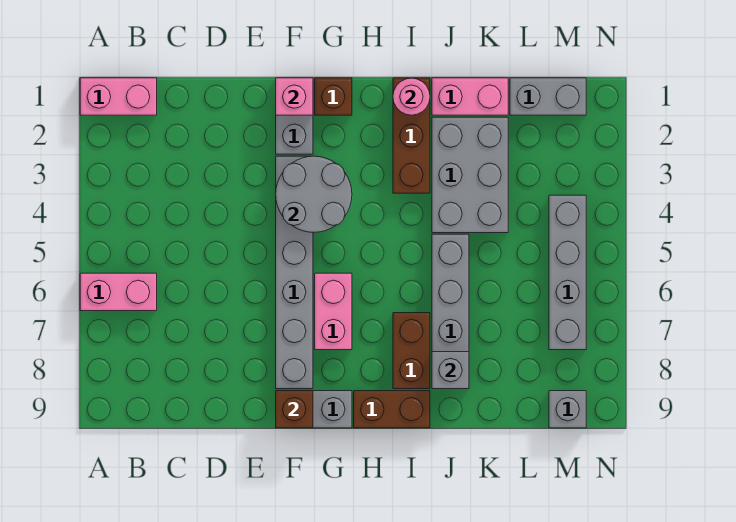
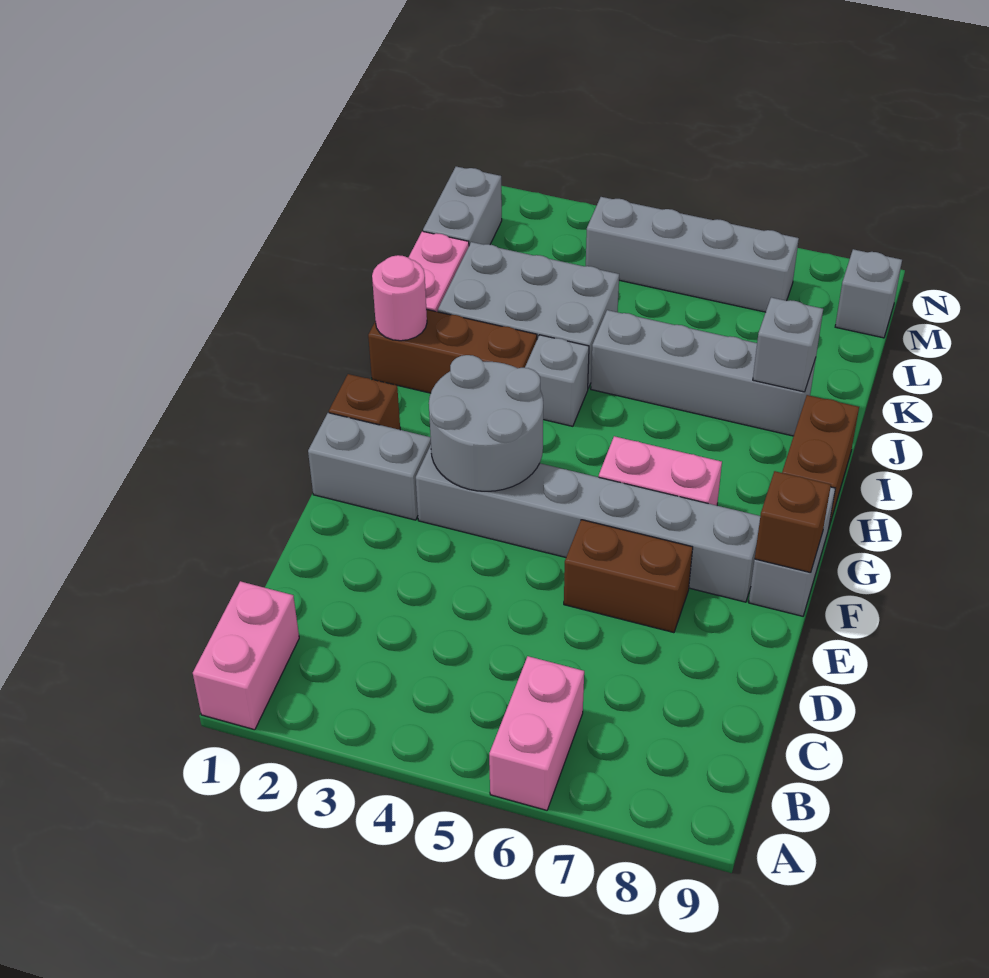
pink 1x1 brick [276,78,313,115] -> none
none -> grey 1x1 brick [525,335,589,426]
brown 1x2 brick [393,313,430,389] -> brown 1x2 brick moved to [564,520,693,633]

